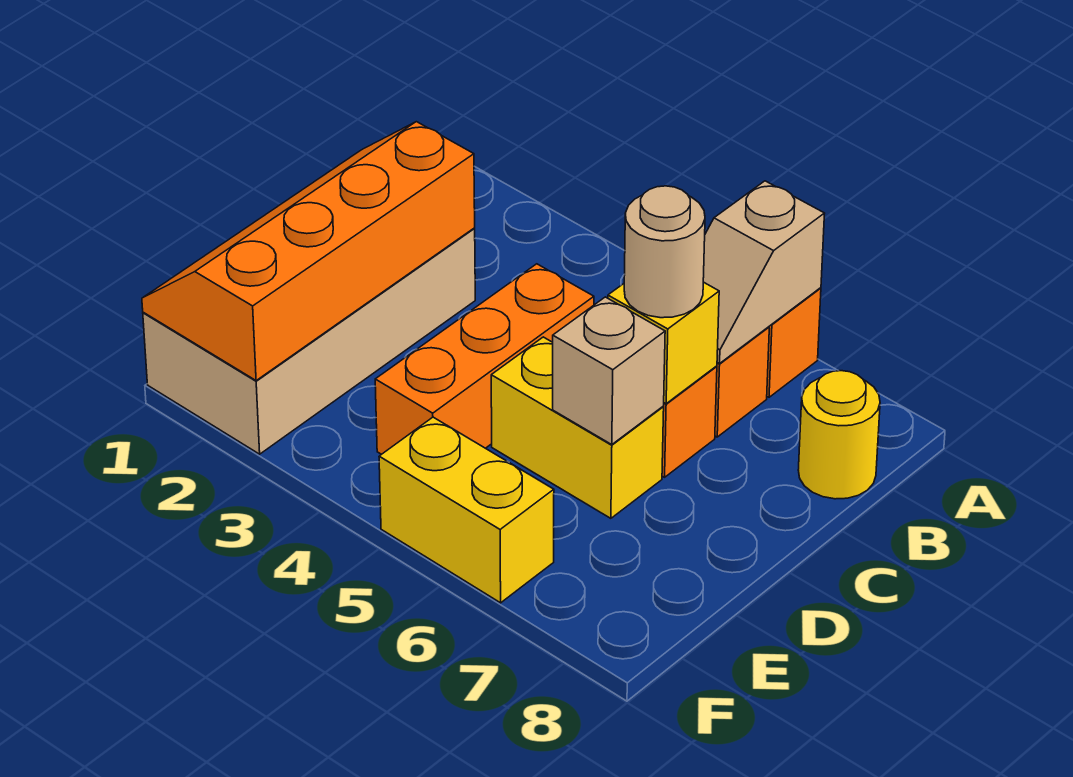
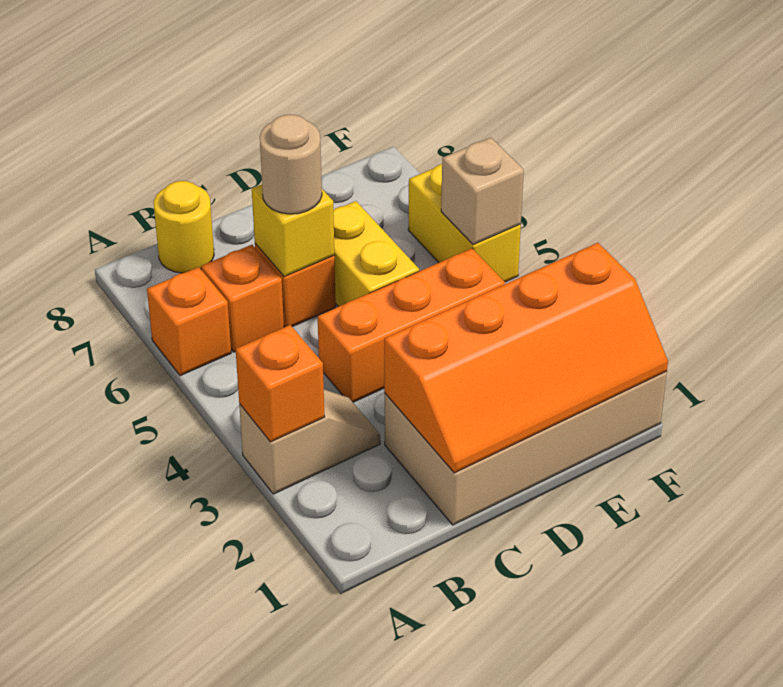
none -> orange 1x1 brick [236,325,325,442]
tan 1x2 slope [703,181,825,363] -> tan 1x2 slope moved to [239,389,380,494]
tan 1x1 brick [553,297,665,445] -> tan 1x1 brick moved to [441,137,524,245]

